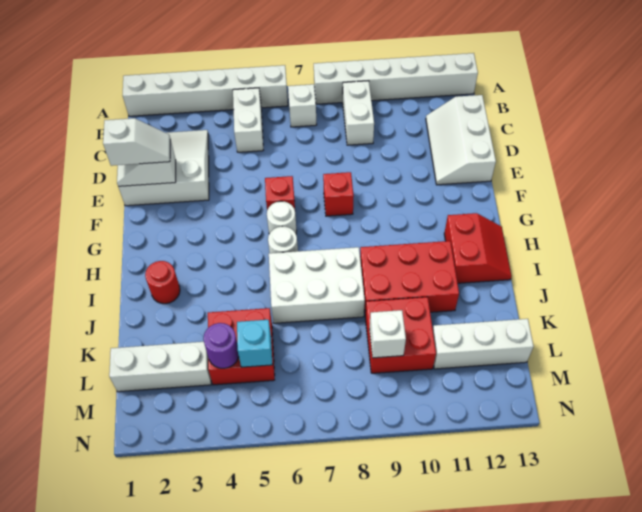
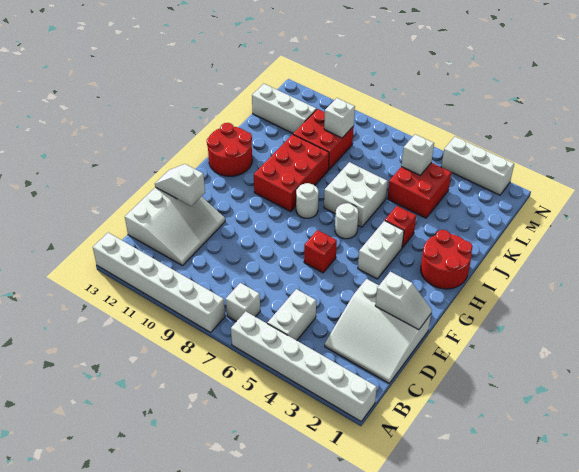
white 1x2 brick [343,81,374,145] -> white 1x2 brick moved to [358,221,404,279]
white 2x3 slope [426,95,496,185] -> white 3x3 slope [125,187,225,266]
white 1x2 slope [103,118,170,166] -> white 1x2 slope moved to [155,164,205,206]
red 1x1 brick [323,172,354,216] -> red 1x1 brick moved to [385,206,416,248]
white 1x1 round brick [267,201,297,234] -> white 1x1 round brick moved to [296,183,319,218]
red 2x2 slope [444,213,512,283] -> red 2x2 round brick [207,123,252,176]
red 1x1 round brick [145,261,180,304] -> red 2x2 round brick [421,230,473,289]
white 2x3 brick [269,247,365,323] -> white 2x2 brick [324,162,388,227]
red 2x3 brick [360,241,459,316] -> red 2x3 brick turned to [254,134,329,212]
white 1x3 brick [109,342,211,392] -> white 1x3 brick moved to [441,137,514,195]
purple 1x1 round brick [203,323,239,368] -> none
cyan 1x1 brick [237,320,273,367] -> white 1x1 brick [401,134,434,175]

